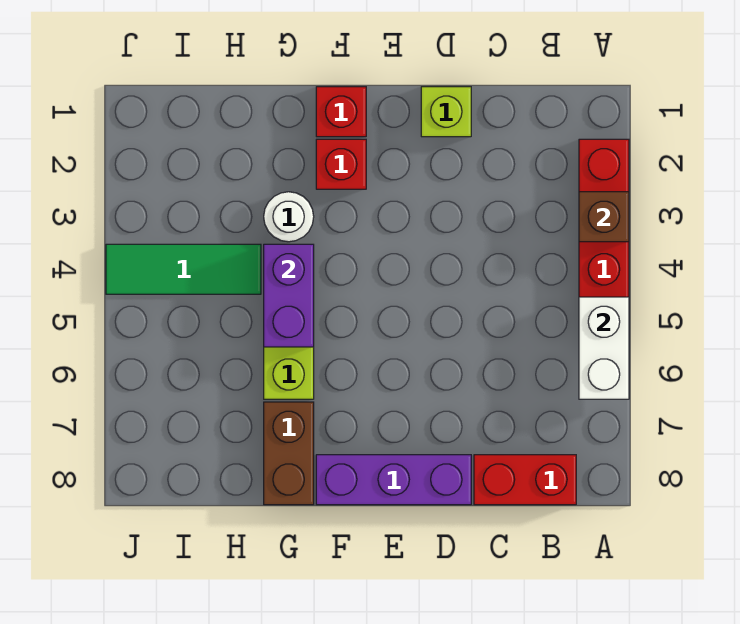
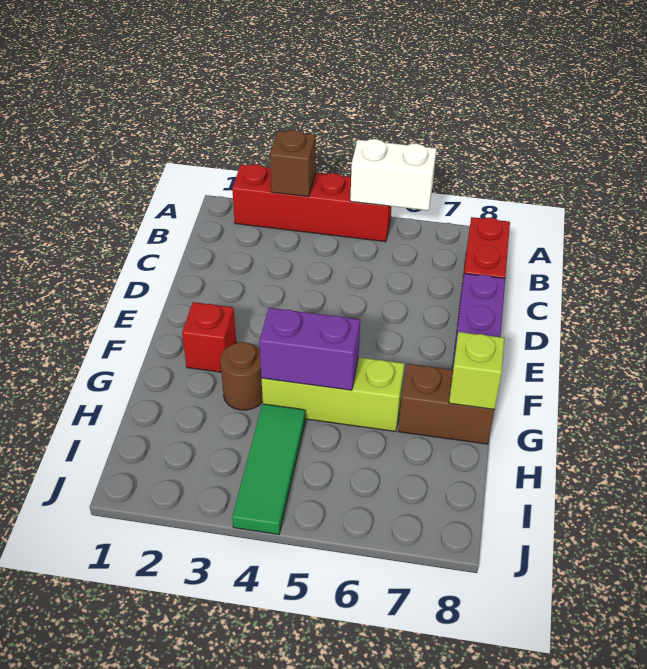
lime 1x1 brick [421,87,471,137] -> lime 1x1 brick moved to [449,332,504,409]
red 1x1 brick [316,87,366,137] -> none
white 1x1 round brick [264,192,314,242] -> brown 1x1 round brick [220,342,263,410]

